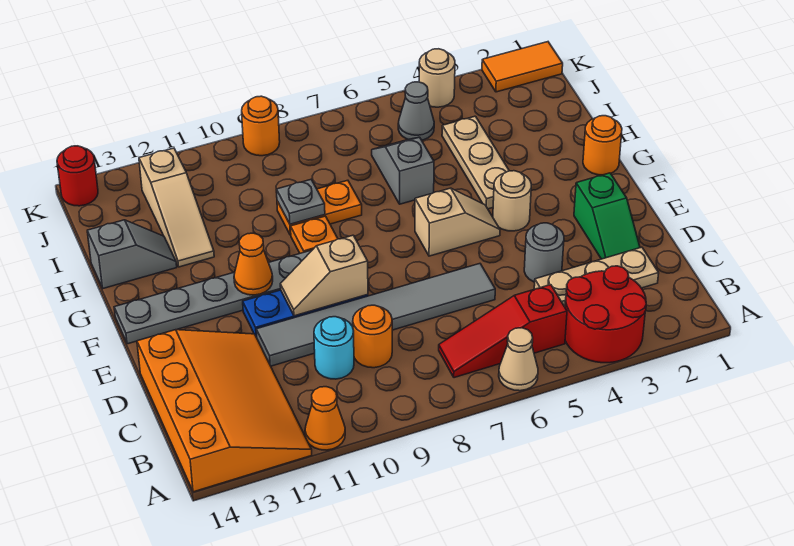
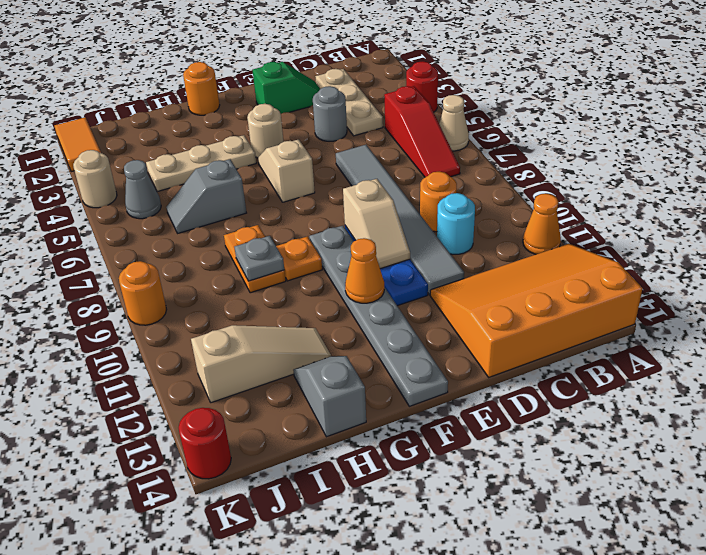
red 2x2 round brick [565,266,646,363] -> red 1x1 round brick [406,61,438,112]

